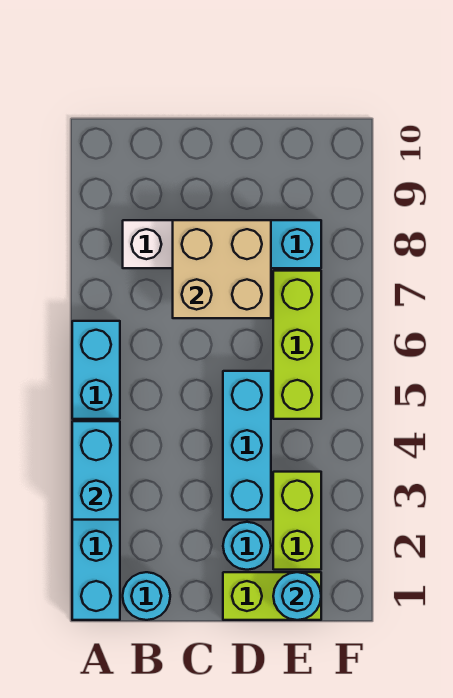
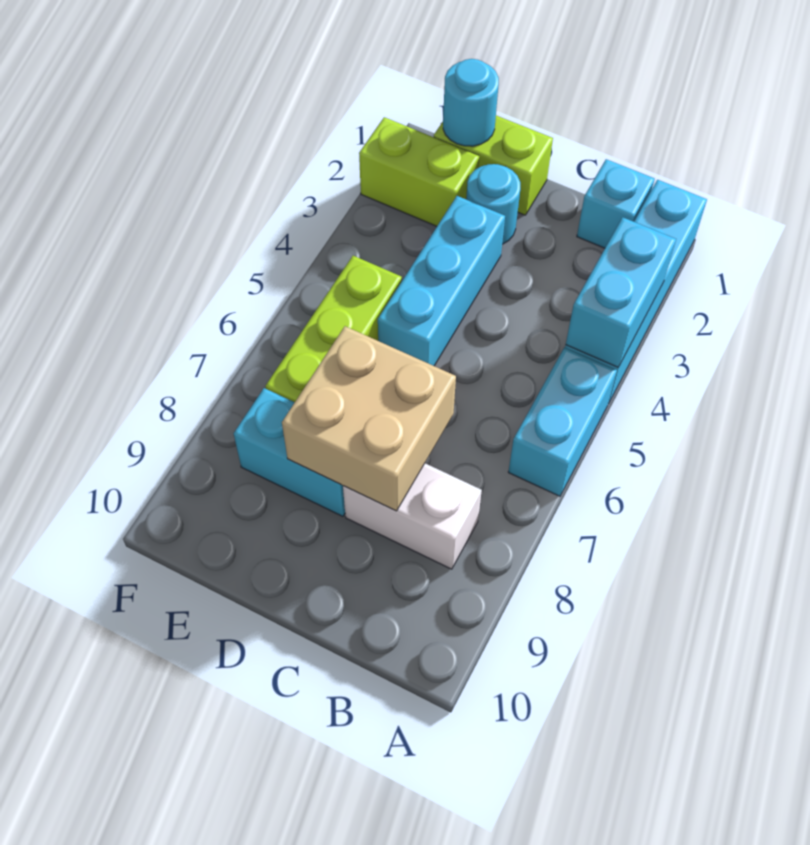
cyan 1x1 round brick [123,572,170,620] -> cyan 1x1 brick [577,159,655,248]
lime 1x2 brick [273,472,321,570] -> lime 1x2 brick turned to [359,117,479,226]

